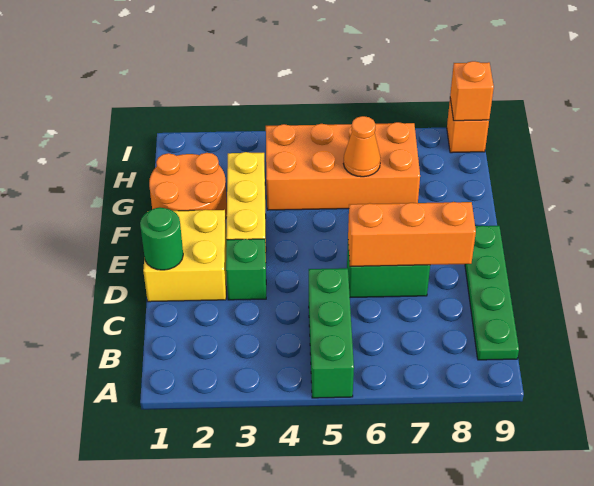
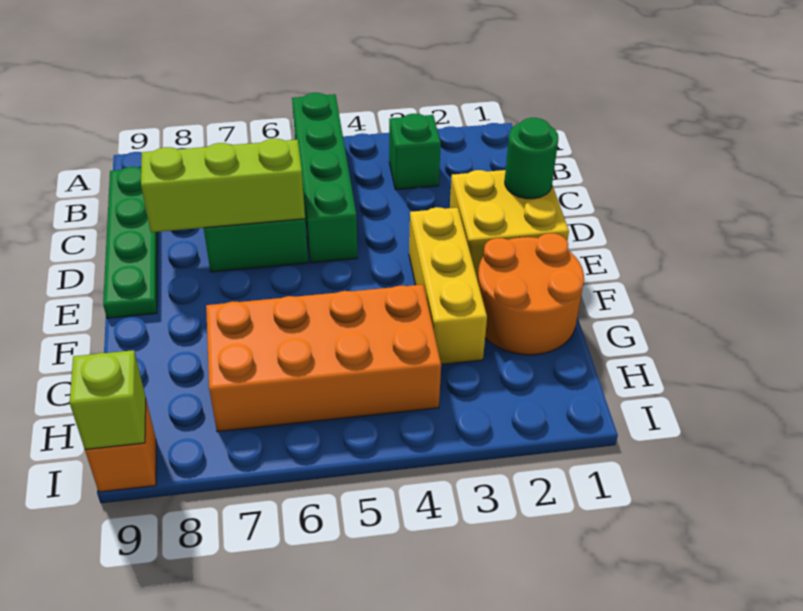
green 1x3 brick [309,268,354,398] -> green 1x4 brick [292,93,358,263]
green 1x1 brick [226,239,266,300] -> green 1x1 brick moved to [389,114,441,190]
orange 1x3 brick [348,202,476,266] -> lime 1x3 brick [141,139,305,232]
orange 1x1 cone [343,116,381,177] -> none
orange 1x1 brick [450,61,494,121] -> lime 1x1 brick [70,350,146,449]

